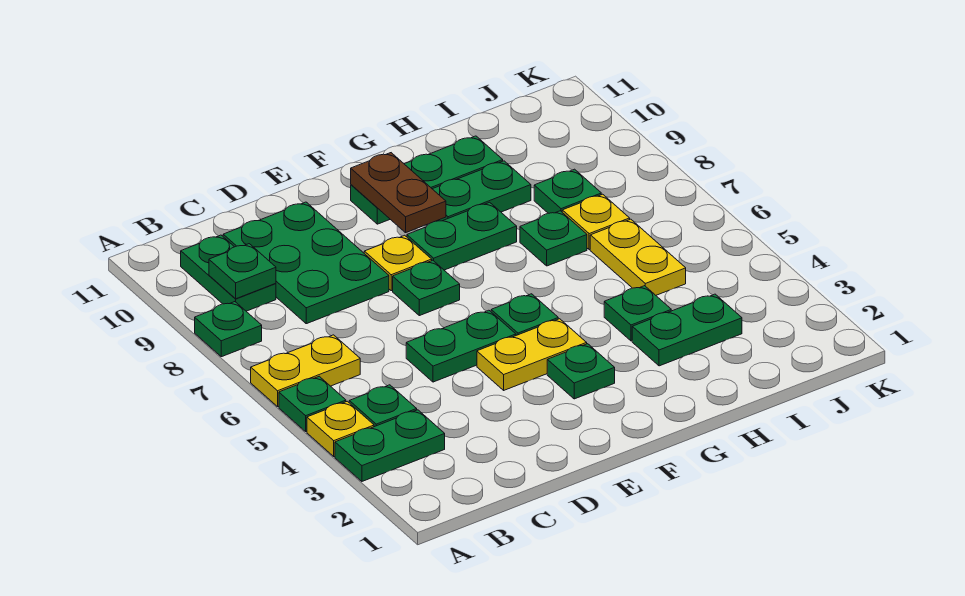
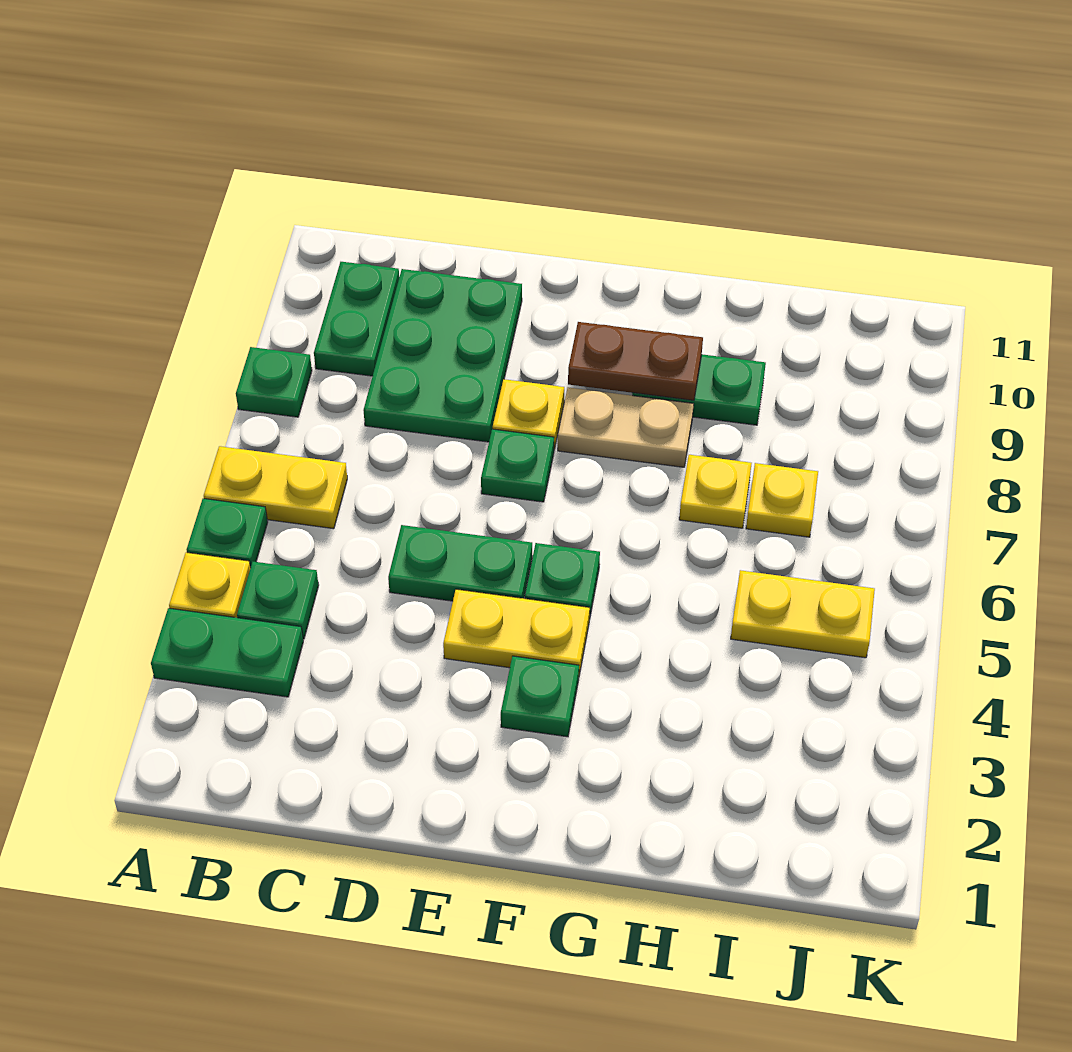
green 1x1 plate [209,244,276,299] -> none
green 1x2 plate [407,202,517,270] -> tan 1x2 plate [558,387,694,467]
brown 1x2 plate [351,153,446,233] -> brown 1x2 plate turned to [568,322,703,400]
green 1x3 plate [351,136,503,224] -> none
green 1x2 plate [632,294,742,366] -> none
green 1x1 plate [604,286,671,341] -> none
green 1x1 plate [520,211,587,266] -> yellow 1x1 plate [679,455,752,528]
yellow 1x2 plate [590,219,686,295] -> yellow 1x2 plate turned to [731,570,875,658]
green 1x1 plate [534,169,601,213] -> none

